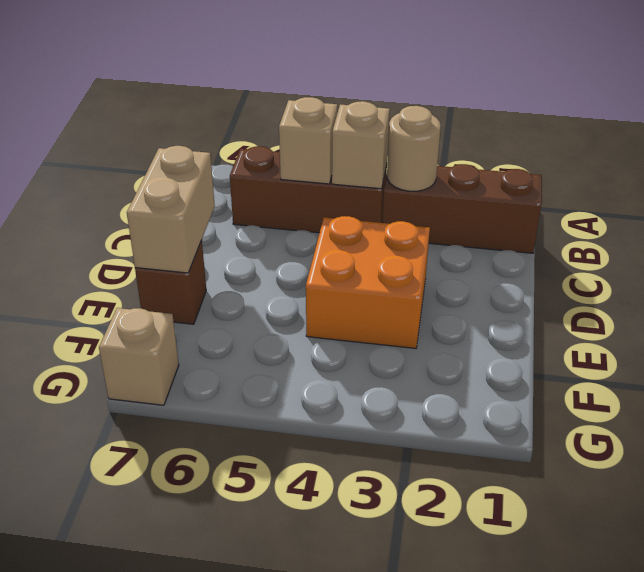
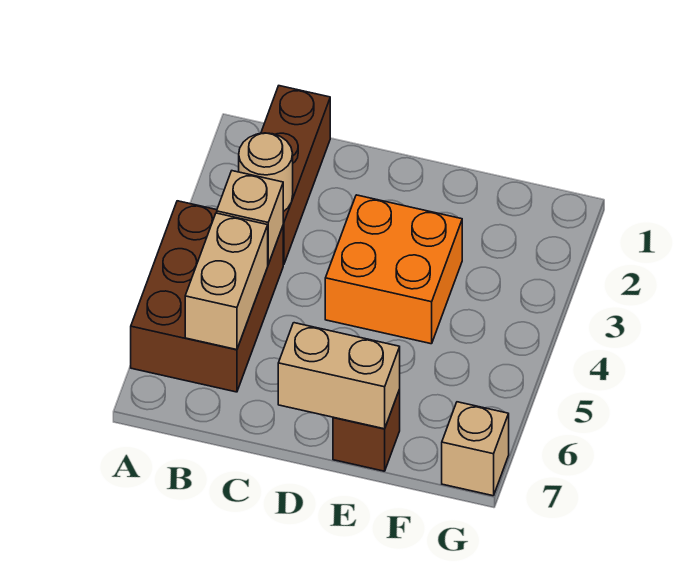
brown 1x3 brick [230,146,387,233] -> brown 2x3 brick [131,201,283,392]
tan 1x1 brick [279,97,337,184] -> tan 1x2 brick [185,213,268,350]

